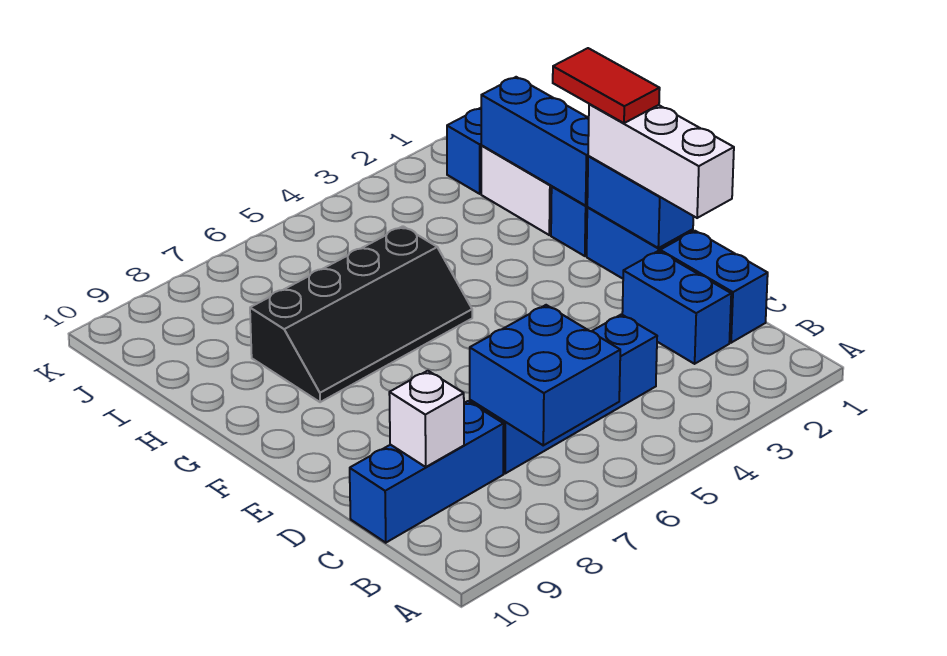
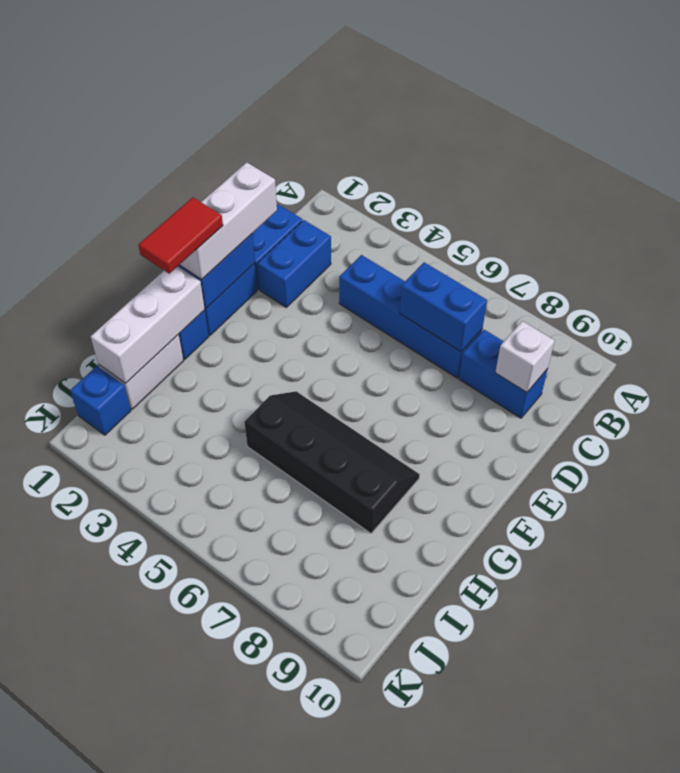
blue 2x2 brick [470,305,620,445] -> blue 1x2 brick [400,262,487,352]
blue 1x3 brick [350,401,504,543] -> blue 1x2 brick [459,330,548,418]
blue 1x3 brick [481,77,589,206] -> white 1x3 brick [91,266,205,384]

